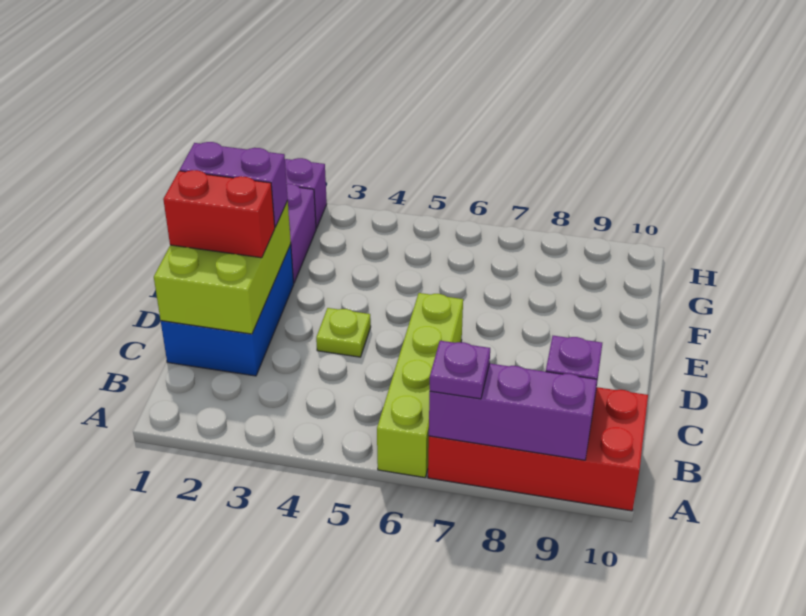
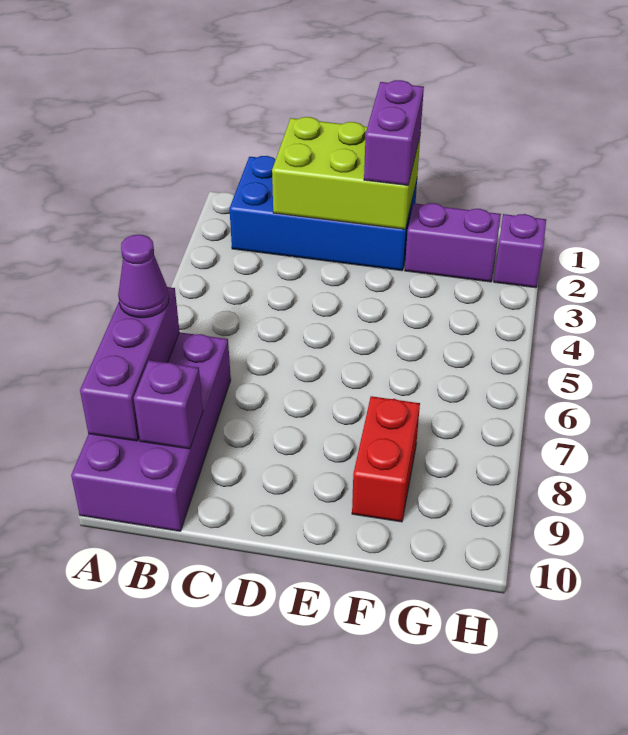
lime 1x4 brick [377,293,463,477] -> none
red 2x4 brick [428,387,648,511] -> purple 2x4 brick [71,332,231,531]
purple 1x1 plate [430,341,490,399] -> purple 1x1 cone [118,235,169,318]
blue 2x3 brick [161,244,294,376] -> blue 2x4 brick [229,156,417,271]
red 1x2 brick [163,170,275,258] -> red 1x2 brick moved to [352,396,420,522]
lime 1x1 plate [316,308,371,357] -> none

